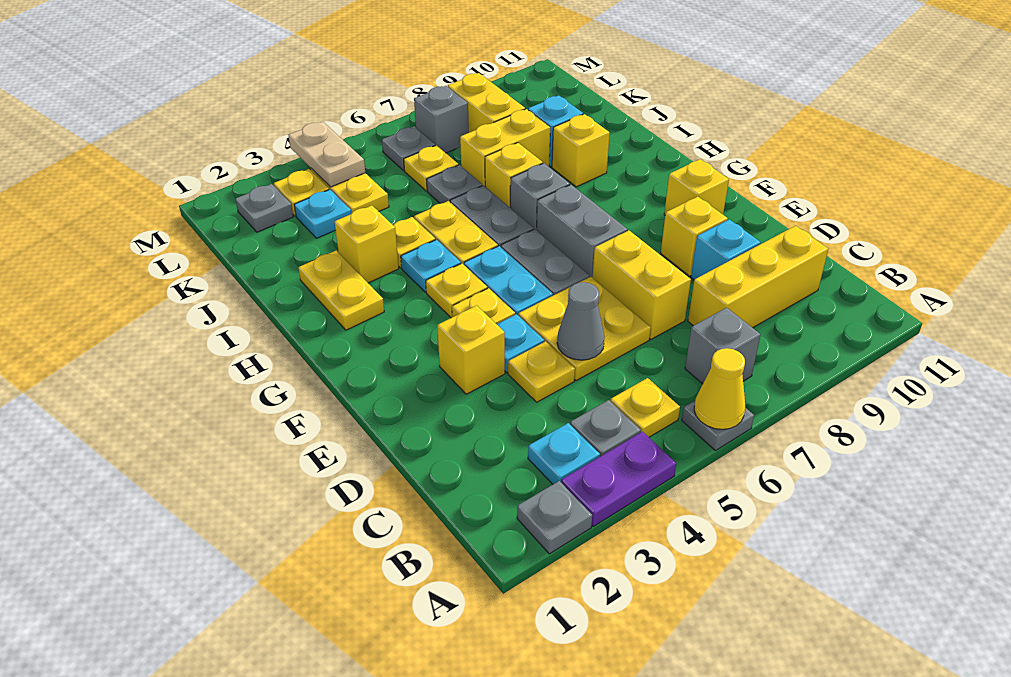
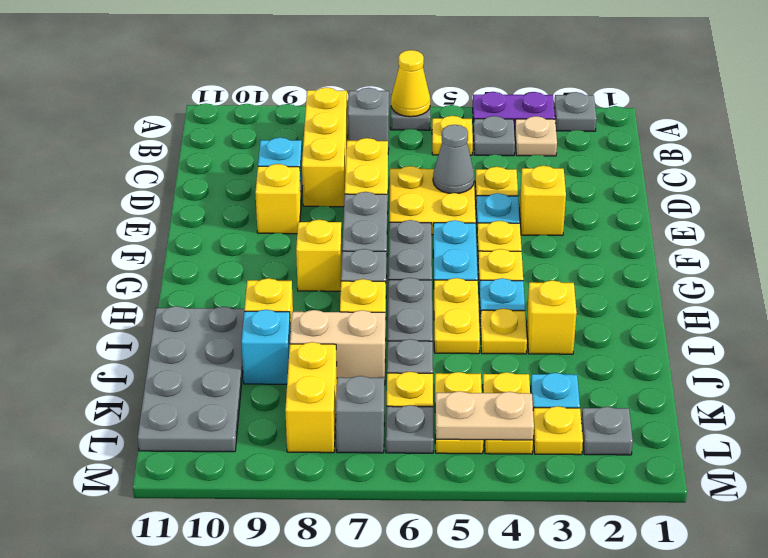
cyan 1x1 plate [528,423,600,484] -> tan 1x1 plate [515,116,557,156]
yellow 1x3 brick [688,226,828,328] -> yellow 1x3 brick turned to [302,87,347,207]
yellow 1x1 brick [664,159,729,215] -> yellow 1x1 brick moved to [296,220,342,291]
yellow 1x2 plate [298,251,384,330] -> yellow 1x2 plate moved to [435,372,483,454]
none -> grey 2x4 plate [138,306,244,452]
yellow 1x2 brick [460,109,550,186] -> tan 1x2 brick [290,310,385,385]
tan 1x2 plate [288,122,365,187] -> tan 1x2 plate turned to [436,391,534,440]

